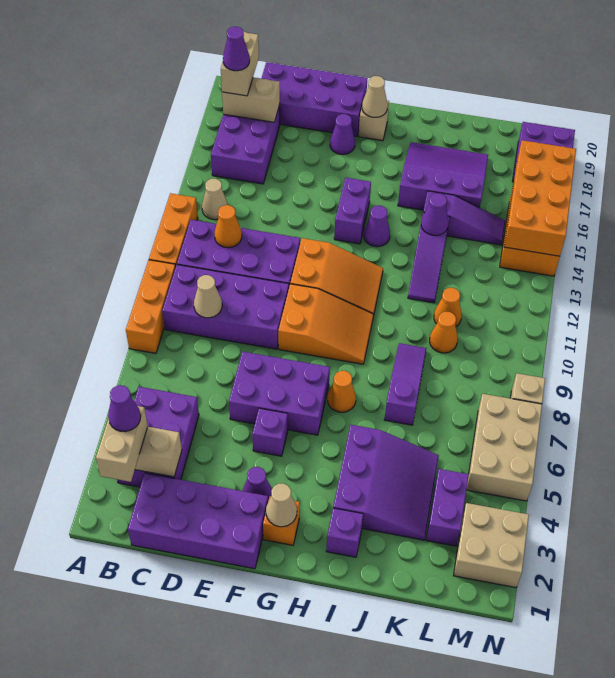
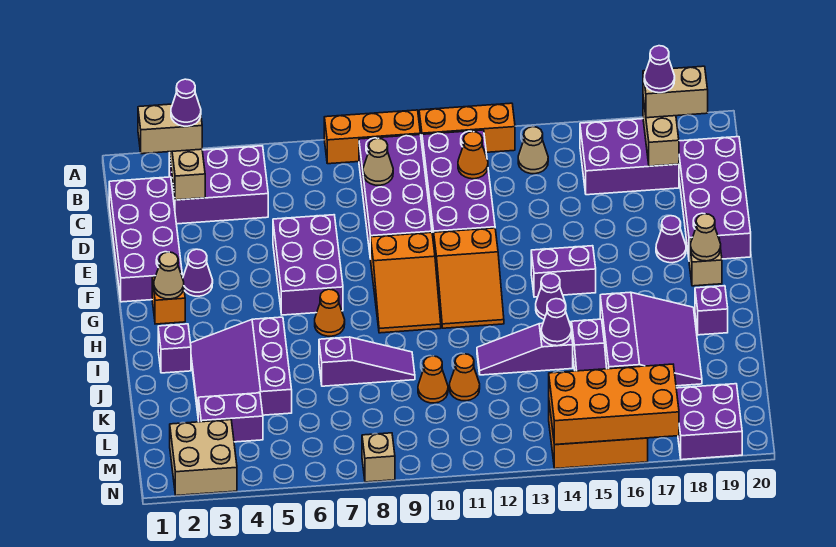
purple 1x1 brick [252,408,288,456] -> purple 1x1 brick moved to [695,286,728,335]
purple 3x3 slope [333,425,439,540] -> purple 3x3 slope turned to [191,317,292,415]
tan 2x3 brick [467,394,542,501] -> none

